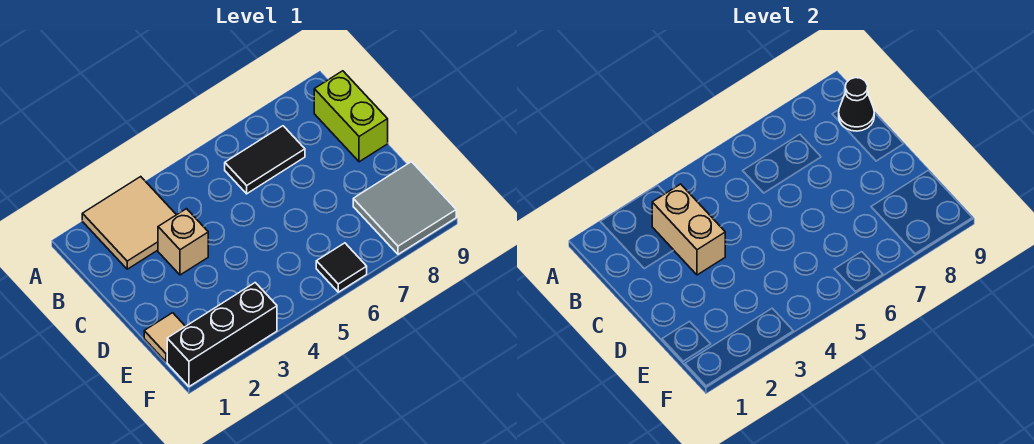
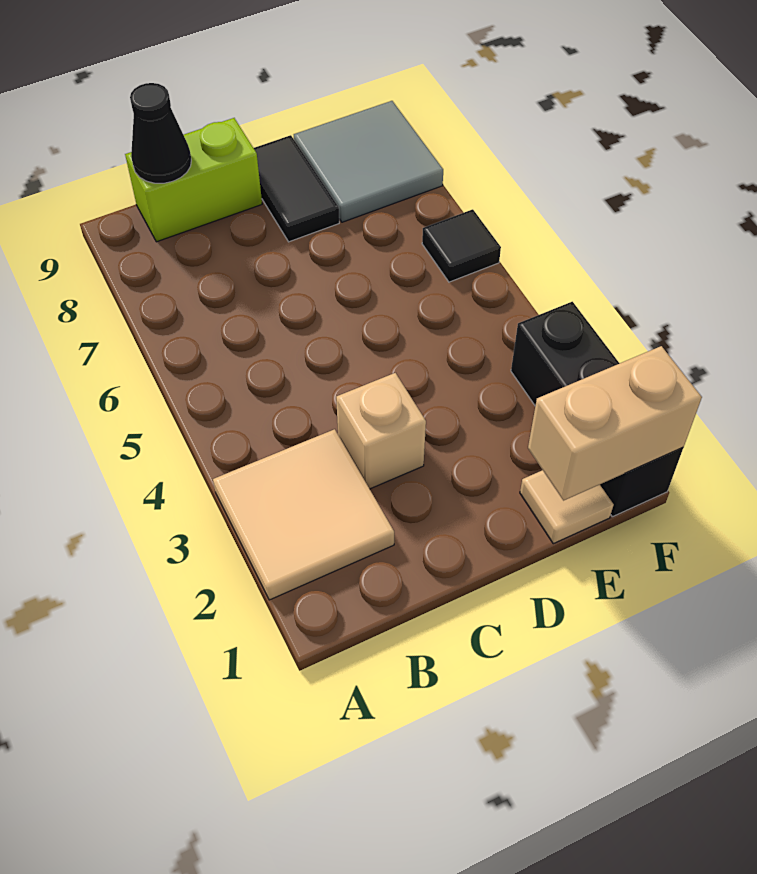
tan 1x2 brick [652,184,725,275] -> tan 1x2 brick moved to [528,346,702,500]
black 1x2 tile [225,126,305,194] -> black 1x2 tile moved to [254,135,339,242]

